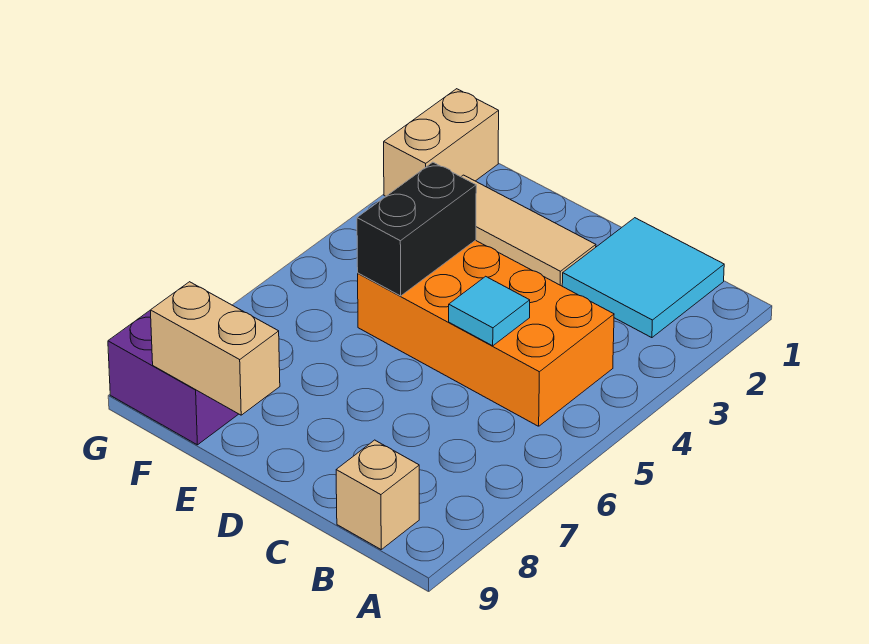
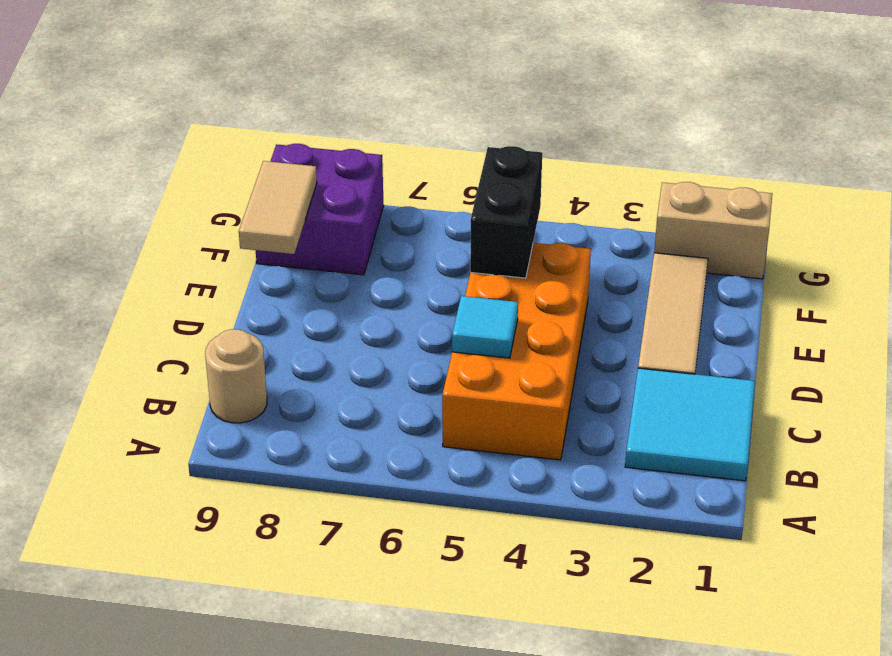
tan 1x1 brick [336,440,419,549] -> tan 1x1 round brick [205,329,267,423]
black 1x2 brick [357,162,476,296] -> black 1x2 brick turned to [470,146,542,278]
tan 1x2 brick [151,282,280,415] -> tan 1x2 tile [239,161,317,254]

